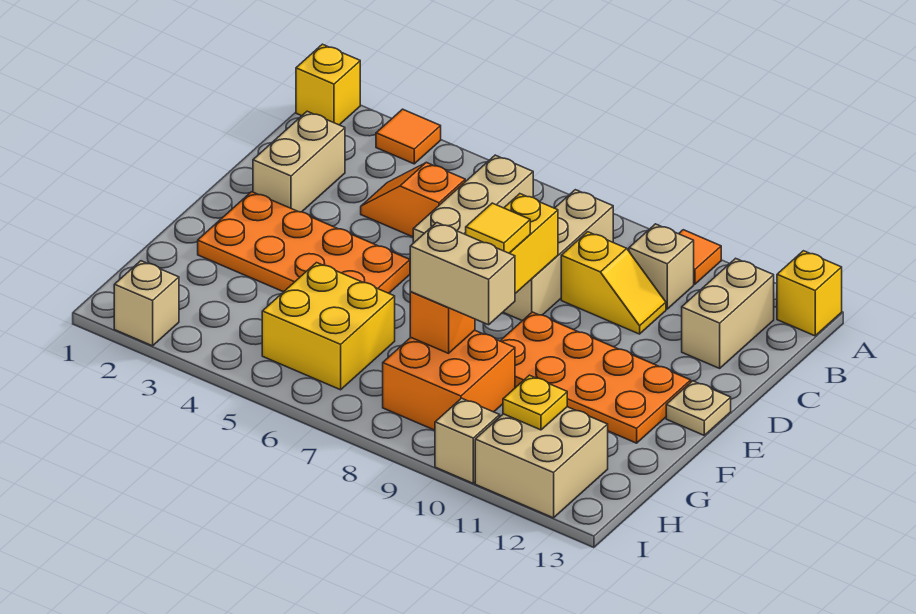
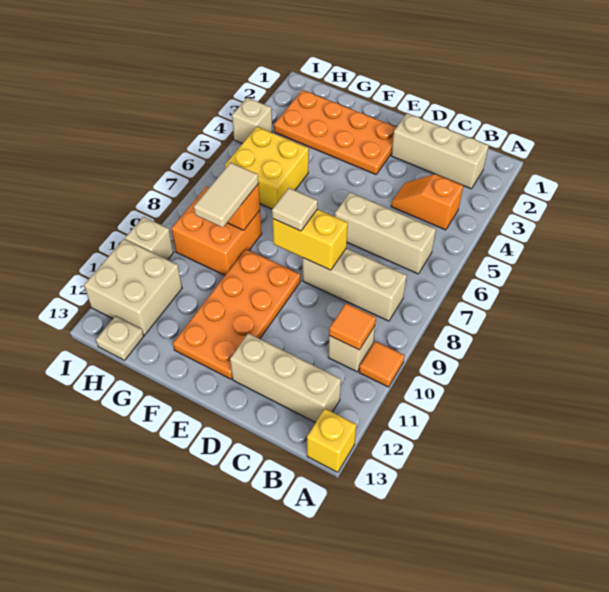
yellow 1x1 brick [296,44,360,125] -> none
orange 1x1 tile [376,109,441,164] -> orange 1x1 tile moved to [329,303,376,350]
tan 1x2 brick [682,258,774,368] -> tan 1x3 brick [230,333,341,423]
tan 1x2 brick [253,111,345,212] -> tan 1x3 brick [391,113,489,189]
orange 1x2 slope [361,162,465,237] -> orange 1x2 slope turned to [391,174,463,230]
yellow 1x2 slope [561,232,666,334] -> none
orange 2x4 plate [198,192,410,293] -> orange 2x4 plate turned to [274,90,396,175]
yellow 1x1 tile [466,203,530,253] -> tan 1x1 tile [272,188,318,231]
tan 1x1 plate [666,381,731,435] -> tan 1x1 plate moved to [96,316,144,360]
tan 1x2 brick [410,223,515,325] -> tan 1x2 tile [194,163,259,228]
yellow 1x1 plate [503,375,567,430] -> none
tan 1x1 brick [114,261,179,346] -> tan 1x1 brick moved to [232,98,272,144]

